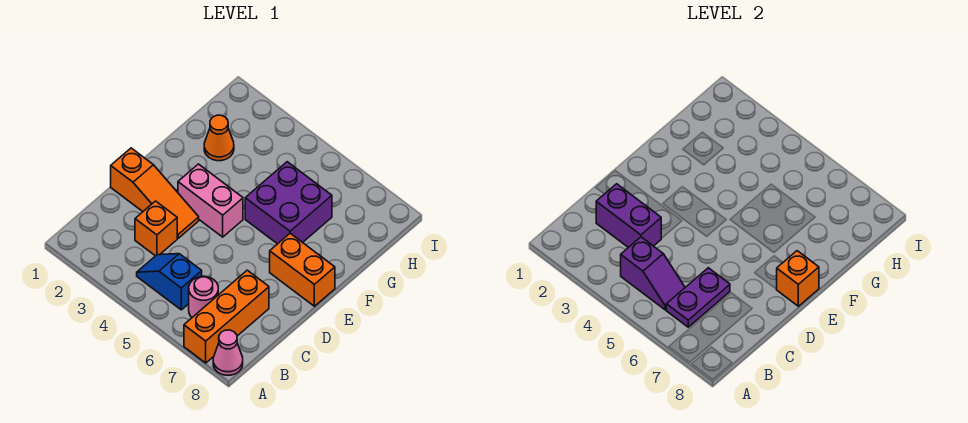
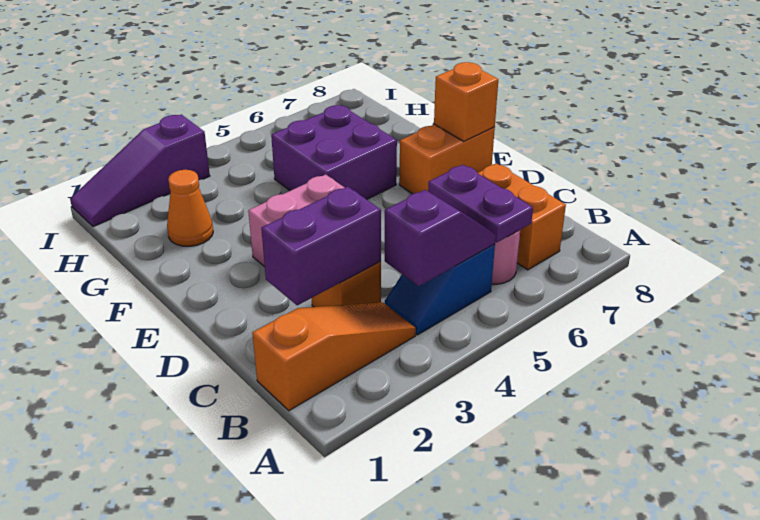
orange 1x3 brick [184,270,269,363] -> orange 1x2 brick [478,163,566,270]
pink 1x1 cone [213,330,243,375] -> none
orange 1x3 slope [111,148,199,238] -> orange 1x3 slope moved to [252,302,416,411]
none -> purple 1x3 slope [70,115,210,227]

